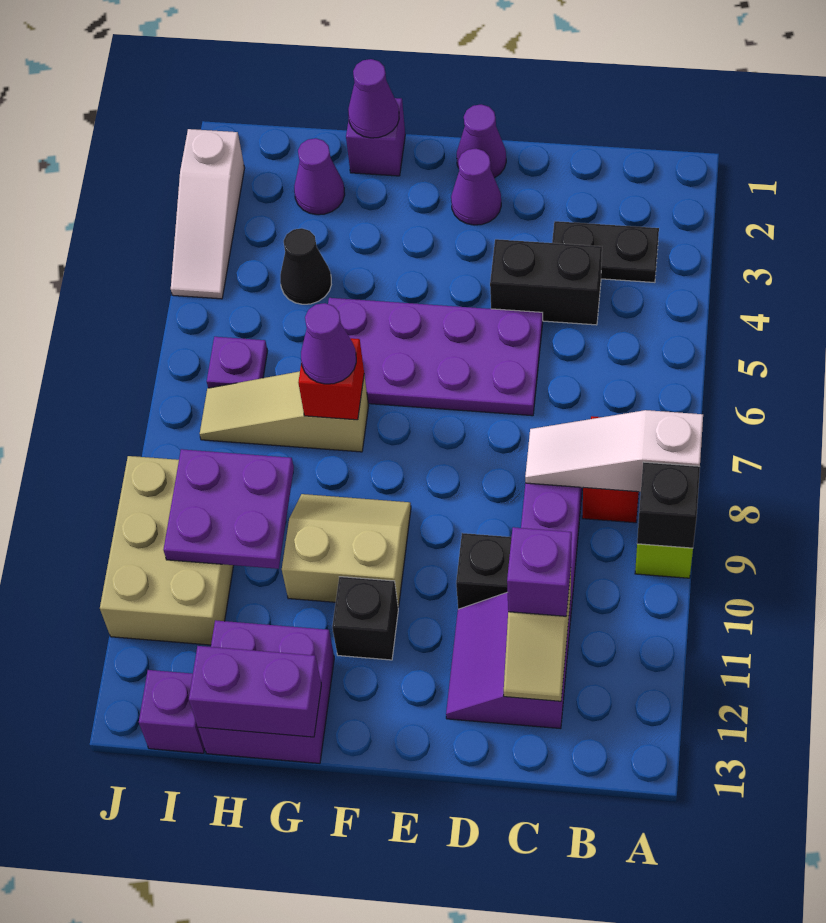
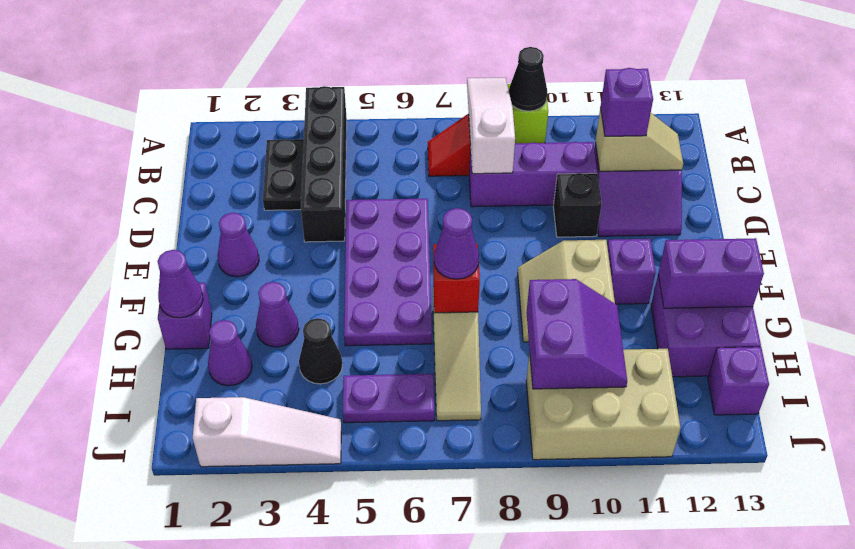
white 1x3 slope [525,410,703,492] -> white 1x3 slope turned to [467,78,515,174]
black 1x1 brick [637,462,700,548] -> black 1x1 cone [509,47,547,111]
black 1x2 brick [490,239,602,325] -> black 1x4 brick [301,86,347,242]
purple 1x1 cone [457,104,506,178] -> purple 1x1 cone moved to [256,282,299,347]
black 1x1 brick [332,577,398,660] -> purple 1x1 brick [607,239,656,304]
purple 1x2 brick [189,646,321,737] -> purple 1x2 brick turned to [658,238,764,308]
purple 2x2 plate [163,449,294,569] -> purple 2x2 slope [526,279,627,389]
purple 1x1 plate [207,337,267,388] -> purple 1x2 plate [343,374,434,423]

